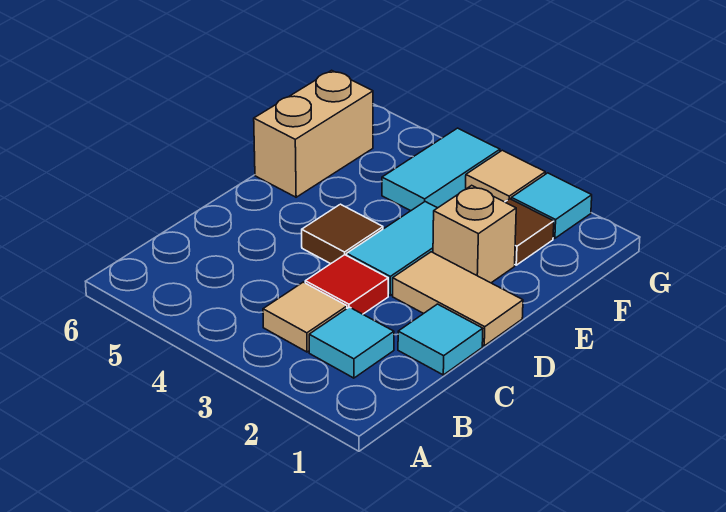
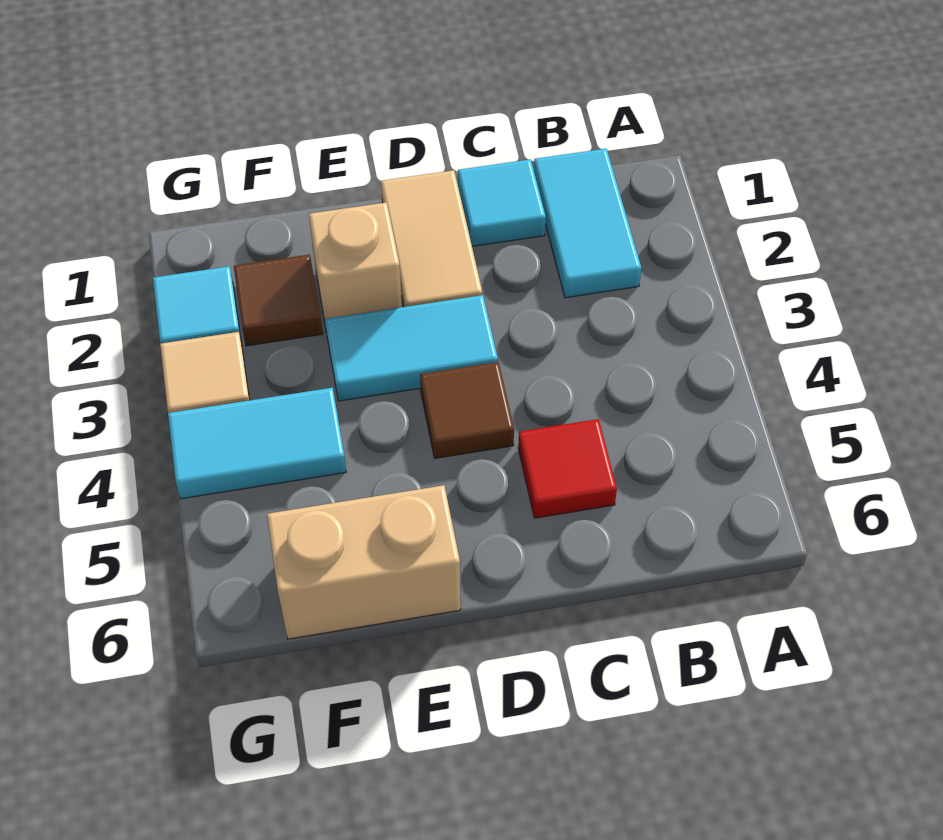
cyan 1x1 tile [309,307,394,378] -> cyan 1x2 tile [534,149,642,298]
tan 1x1 tile [263,282,347,352] -> none
red 1x1 tile [305,255,388,314] -> red 1x1 tile moved to [518,419,617,518]

